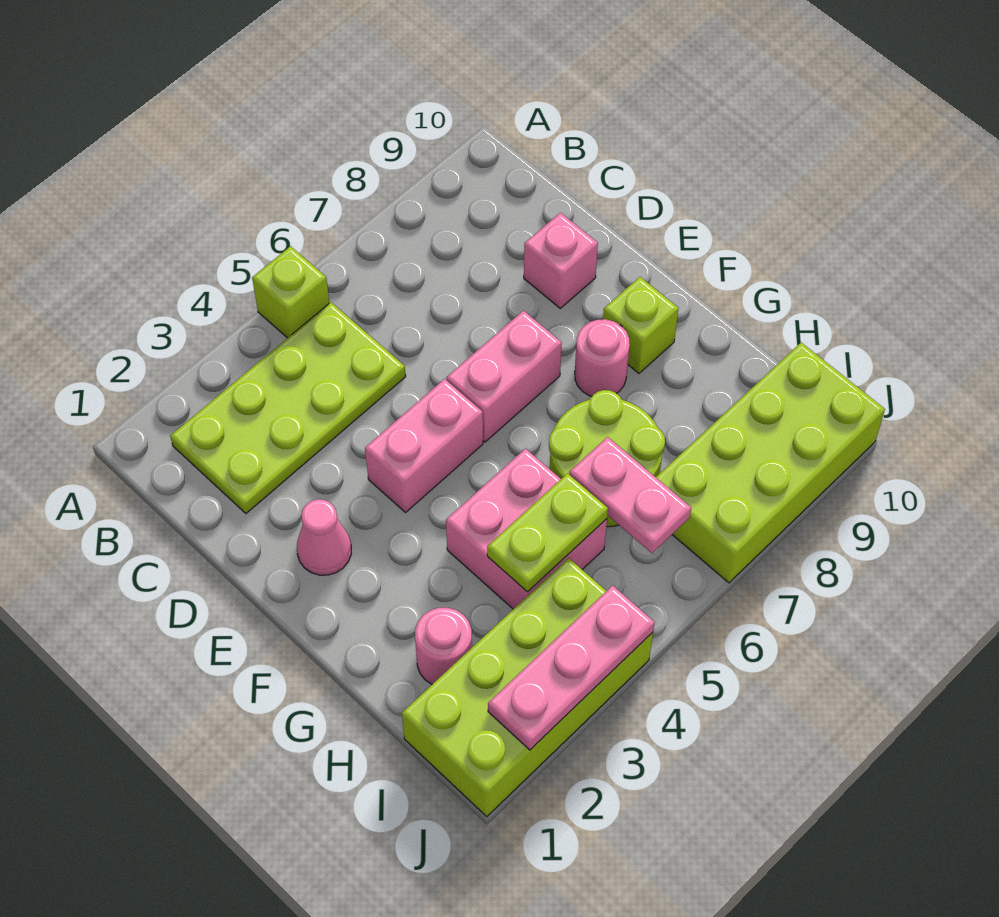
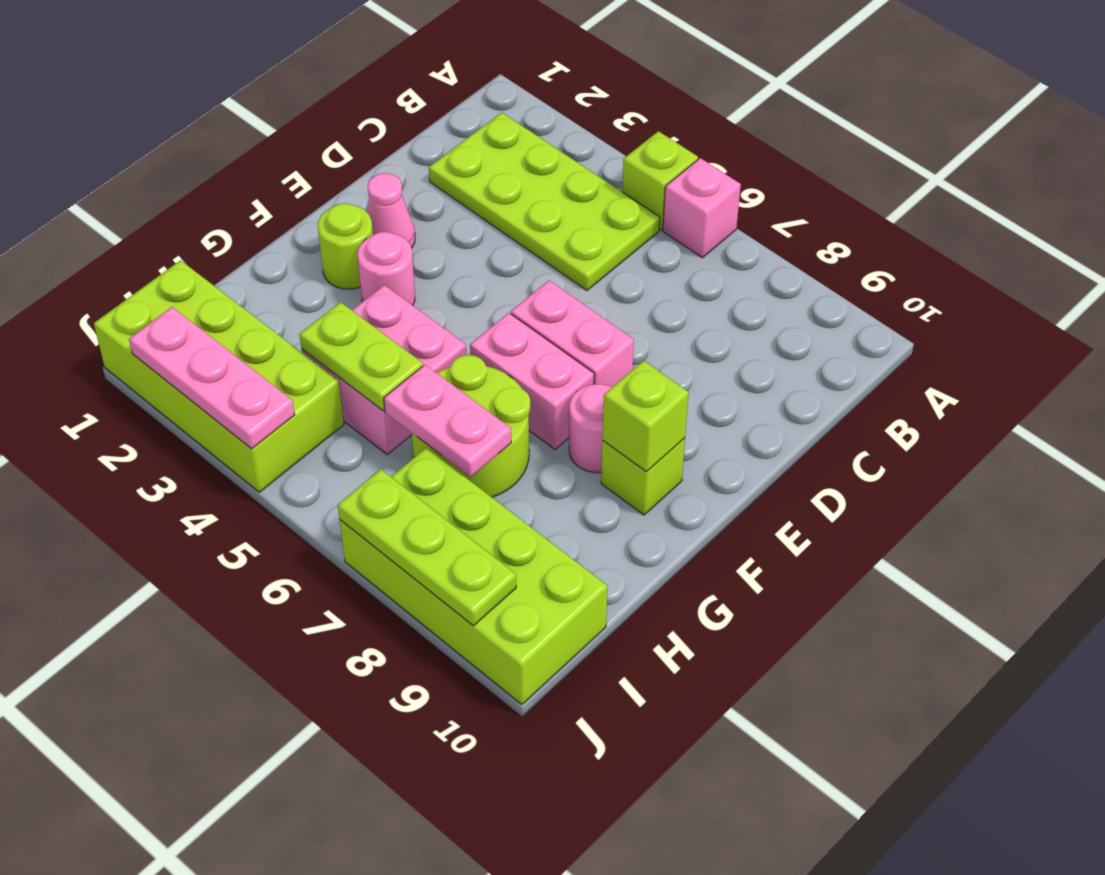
pink 1x1 brick [524,213,598,308] -> pink 1x1 brick moved to [663,158,741,258]
pink 1x2 brick [365,379,483,512] -> pink 1x2 brick moved to [470,313,594,449]
none -> lime 1x1 round brick [318,203,373,289]
none -> lime 1x1 brick [602,361,689,472]
pink 1x1 round brick [415,608,472,684] -> pink 1x1 round brick moved to [358,232,415,305]
pink 1x2 plate [569,437,691,553] -> pink 1x2 plate turned to [384,365,511,477]
none -> lime 1x3 plate [338,469,516,626]

